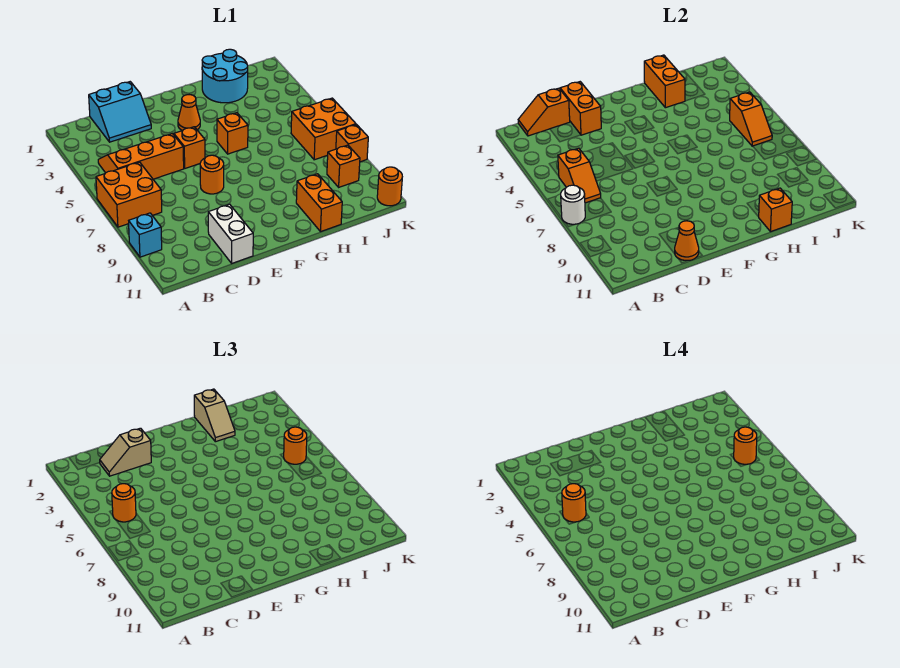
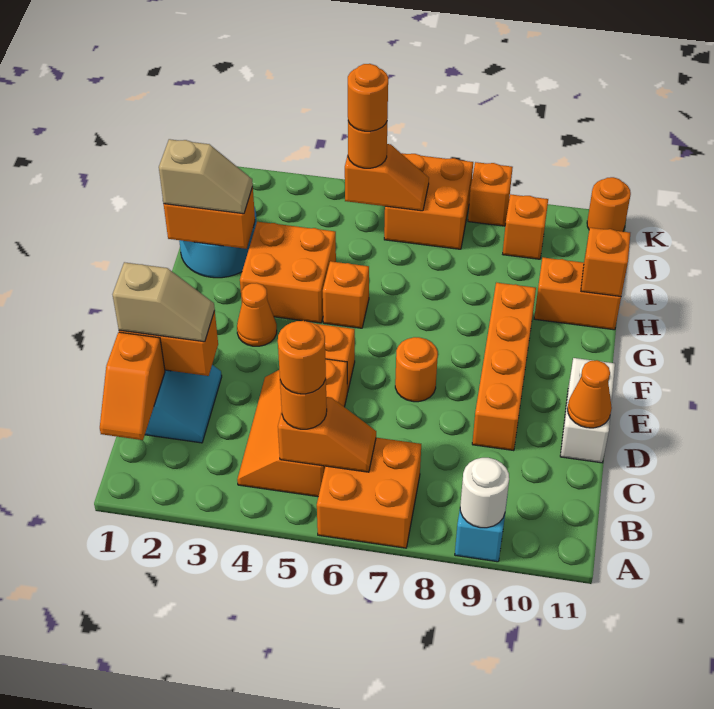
white 1x1 round brick [561,185,585,225] -> white 1x1 round brick moved to [460,458,509,528]
tan 1x2 slope [100,428,151,476] -> tan 1x2 slope turned to [113,262,215,342]
none -> orange 1x4 brick [472,283,536,451]
white 1x2 brick [208,204,253,263] -> white 1x2 brick turned to [560,358,615,463]
none -> orange 2x2 brick [240,222,336,323]

